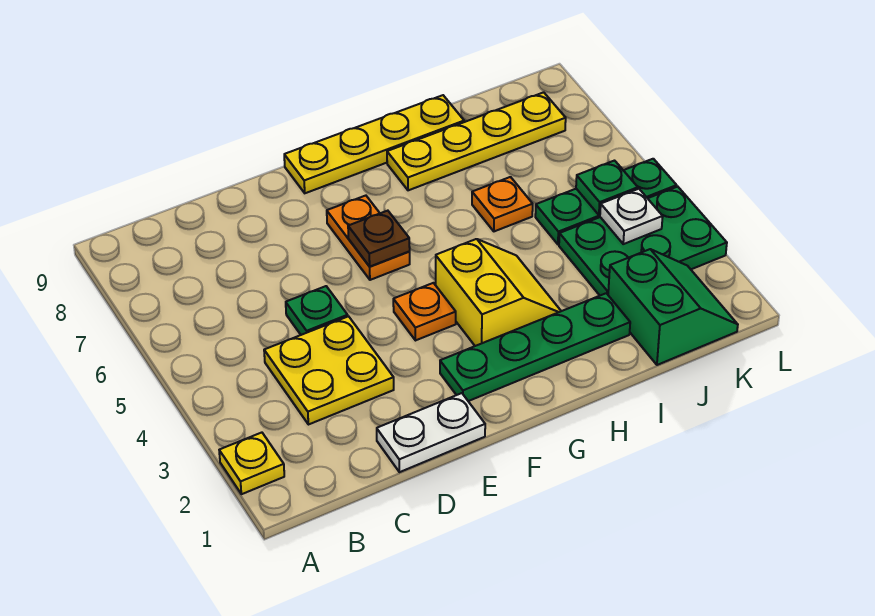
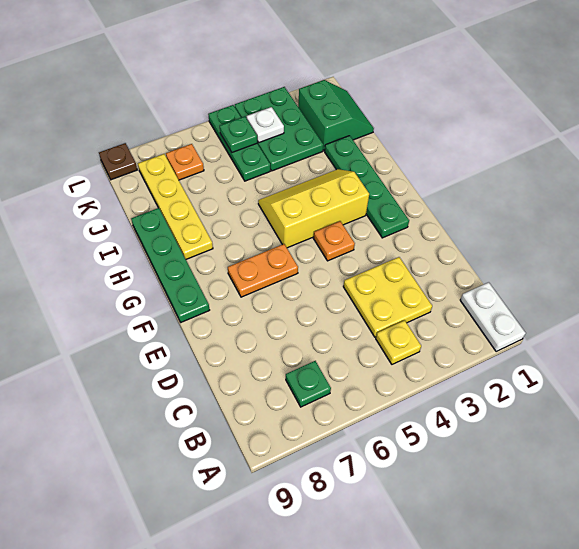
yellow 1x1 plate [219,433,284,494] -> yellow 1x1 plate moved to [376,320,421,364]
white 1x2 plate [377,393,485,472] -> white 1x2 plate moved to [460,282,526,351]
green 1x1 plate [286,286,348,335] -> green 1x1 plate moved to [286,361,331,407]
brown 1x1 plate [348,211,410,266] -> brown 1x1 plate moved to [99,143,137,180]
yellow 1x4 plate [284,95,464,193] -> green 1x4 plate [131,208,209,322]
yellow 2x2 slope [436,239,561,346] -> yellow 2x3 slope [258,169,369,248]
orange 1x1 plate [472,177,533,231] -> orange 1x1 plate moved to [166,144,204,180]
green 2x2 slope [608,249,738,365] -> green 2x2 slope turned to [298,80,374,151]

